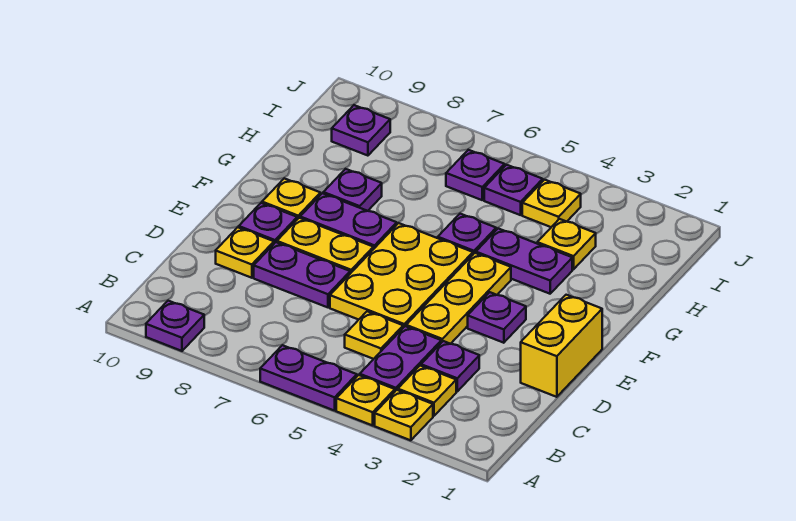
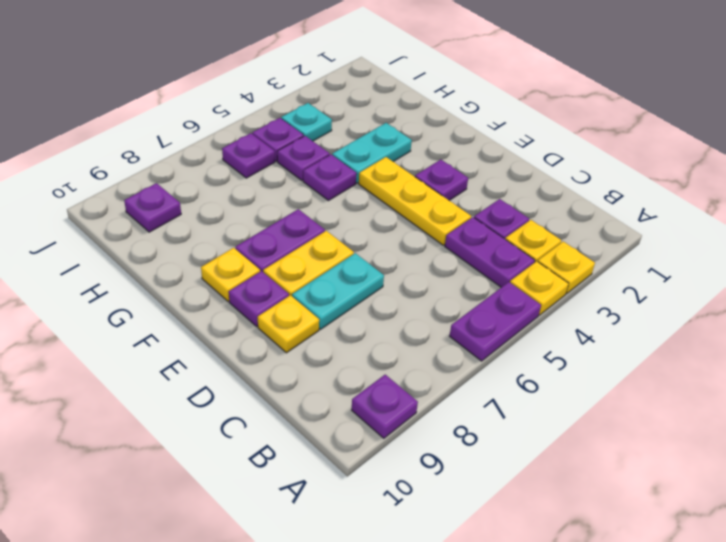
yellow 1x1 plate [345,311,403,359] -> none
yellow 1x2 brick [521,295,602,397] -> none
yellow 2x3 plate [330,223,473,328] -> none
purple 1x2 plate [254,242,350,307] -> cyan 1x2 plate [292,253,384,329]
purple 1x2 plate [476,229,572,294] -> cyan 1x2 plate [332,123,412,183]
purple 1x1 plate [323,169,382,211] -> purple 1x1 plate moved to [277,136,330,180]
yellow 1x1 plate [537,219,596,269] -> none
yellow 1x1 plate [522,180,581,227] -> cyan 1x1 plate [281,103,332,141]

